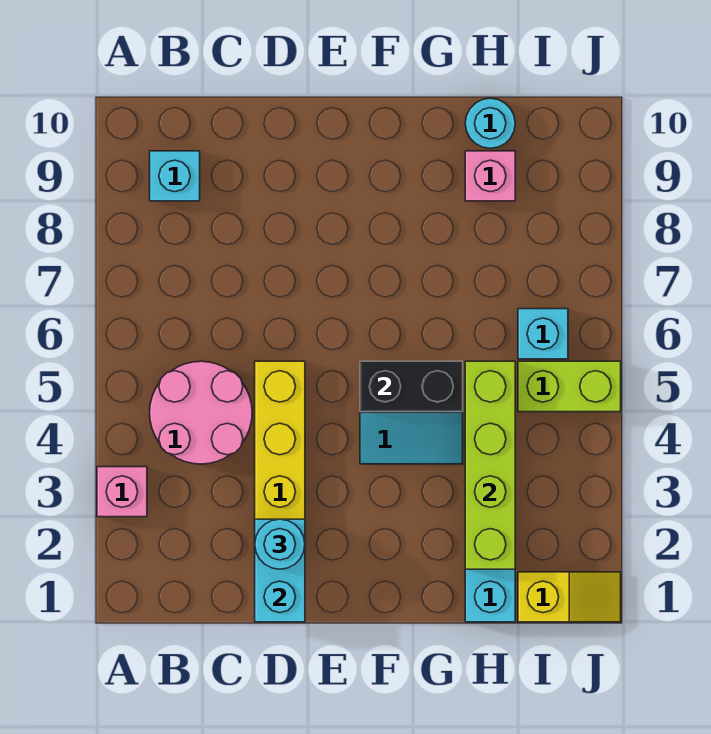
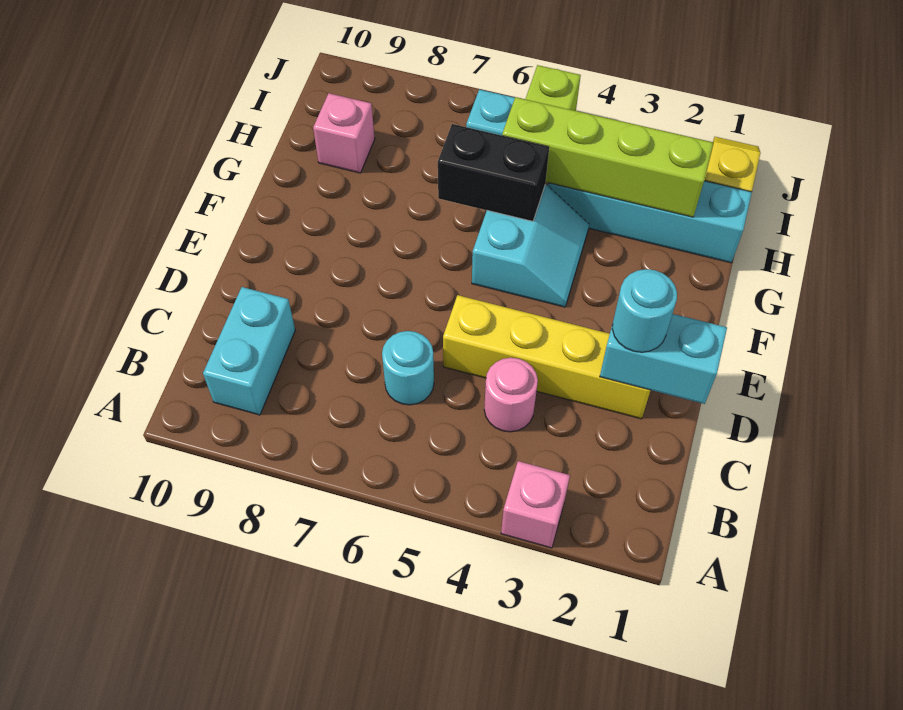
pink 2x2 round brick [150,361,252,464] -> pink 1x1 round brick [484,358,538,432]
cyan 1x1 brick [150,151,200,201] -> cyan 1x2 brick [203,287,295,415]
black 1x2 brick [360,361,463,412] -> black 1x2 brick turned to [438,124,549,221]
cyan 1x1 round brick [465,98,515,148] -> cyan 1x1 round brick moved to [382,331,434,405]

